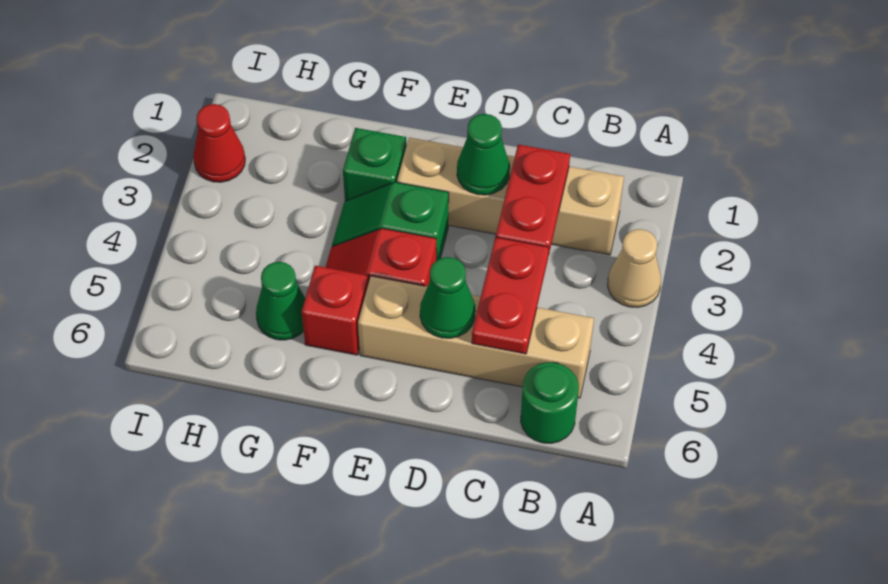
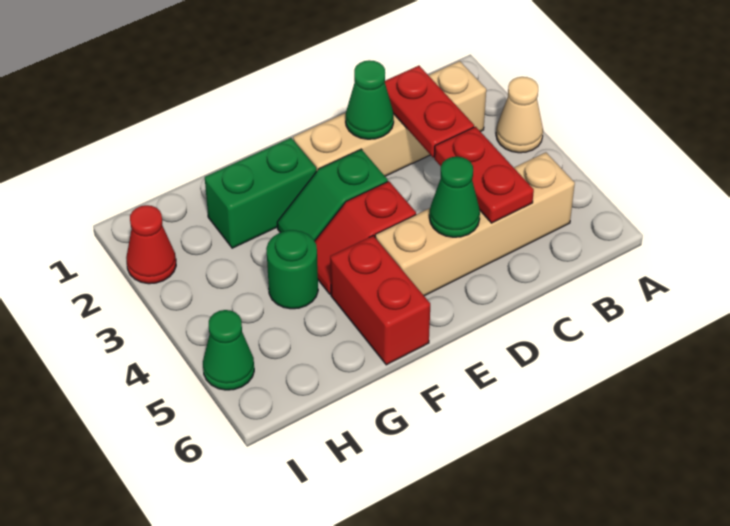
green 1x1 round brick [521,362,579,443] -> green 1x1 round brick moved to [266,230,318,309]
green 1x1 brick [343,128,407,201] -> green 1x2 brick [205,138,317,248]
red 1x1 brick [302,266,368,355] -> red 1x2 brick [330,236,430,365]
green 1x1 cone [256,262,305,340] -> green 1x1 cone moved to [203,310,254,390]

